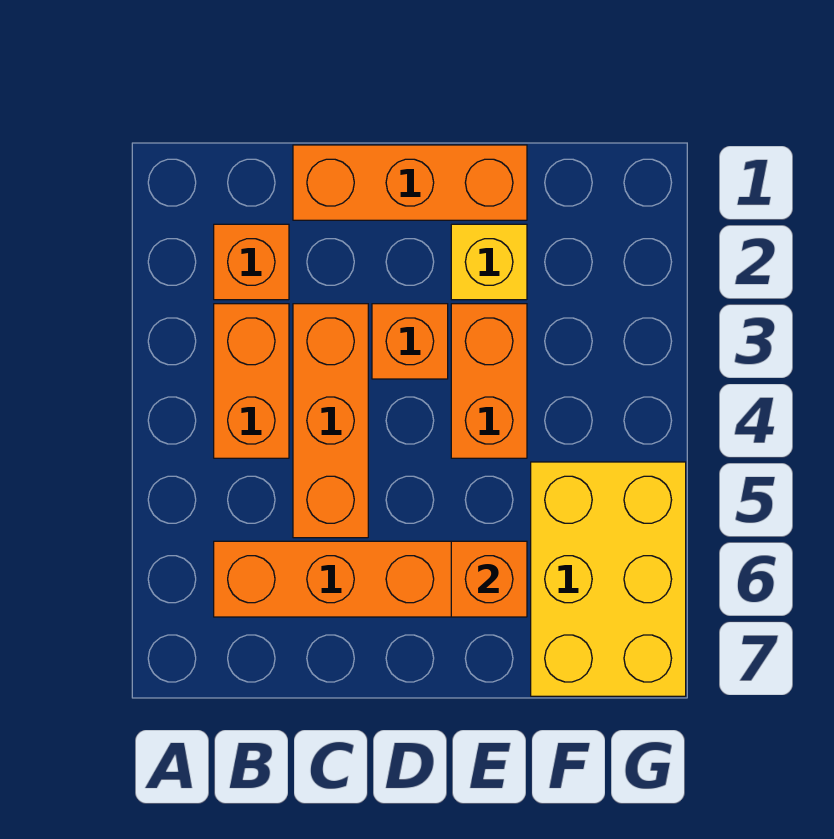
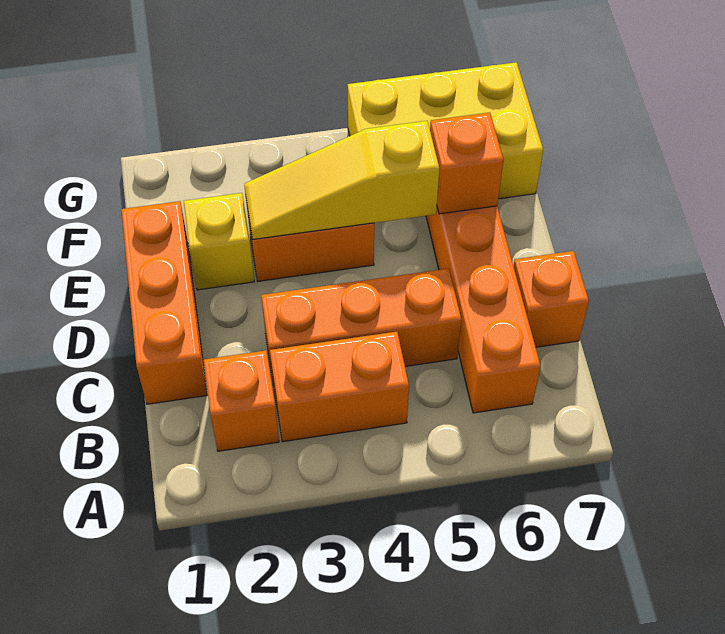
orange 1x1 brick [372,304,448,379] -> orange 1x1 brick moved to [514,251,589,347]
none -> yellow 1x3 slope [244,121,439,239]

